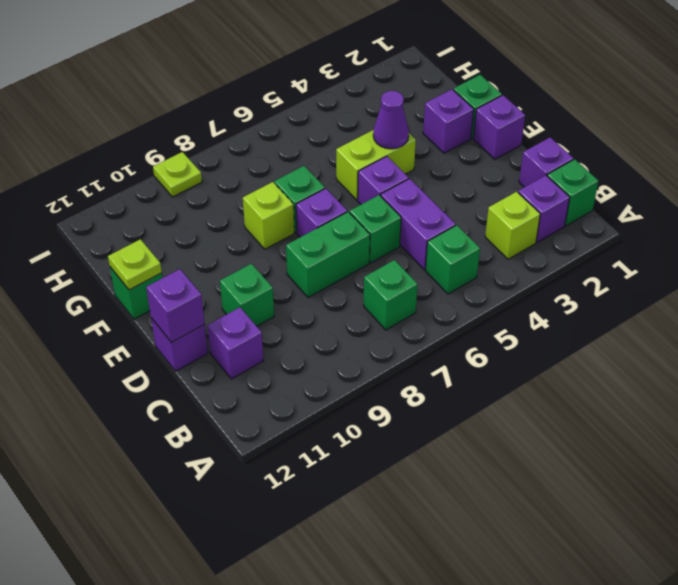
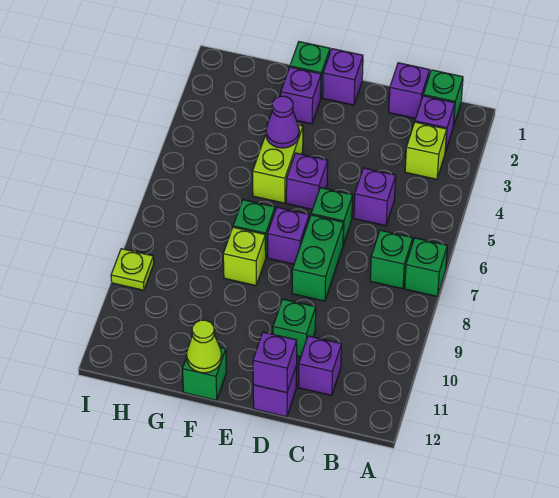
green 1x1 brick [425,225,480,294] -> green 1x1 brick moved to [405,238,447,296]
purple 1x2 brick [381,179,456,270] -> purple 1x1 brick [354,168,396,226]
lime 1x1 plate [108,239,162,290] -> lime 1x1 cone [187,320,222,373]

